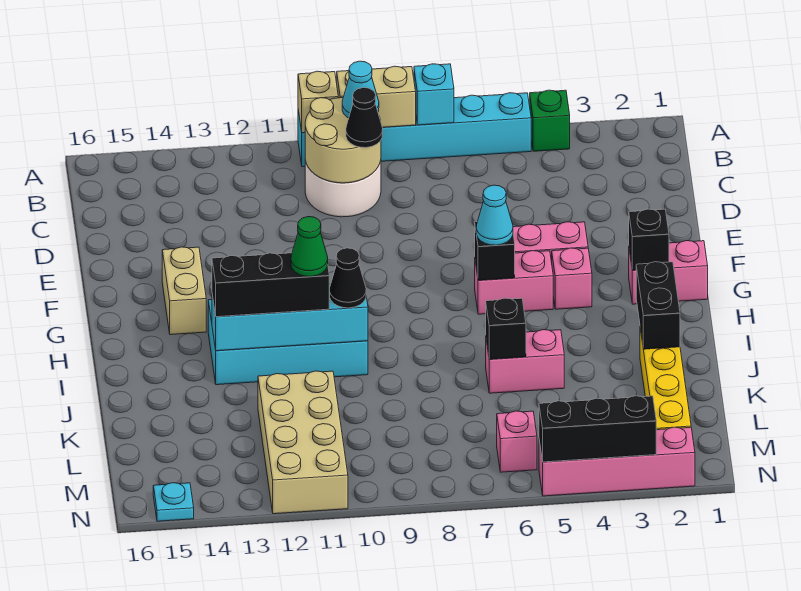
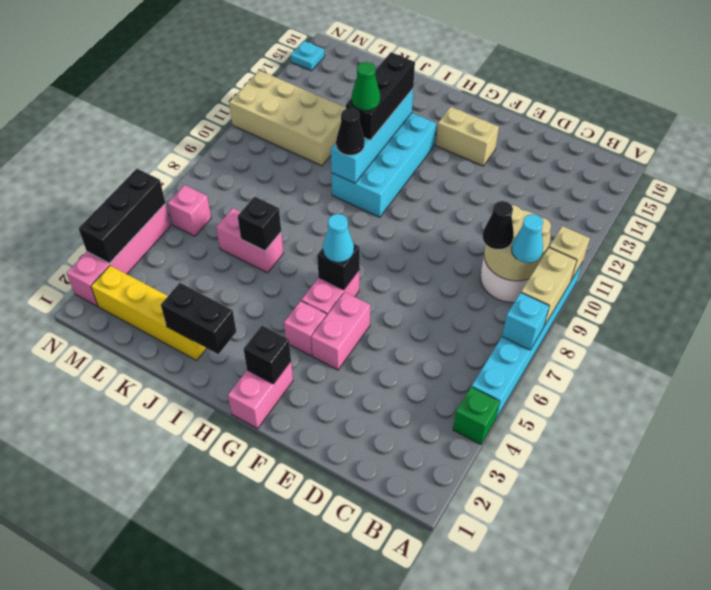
pink 1x2 brick [486,330,564,393] -> pink 1x2 brick turned to [216,208,283,273]

